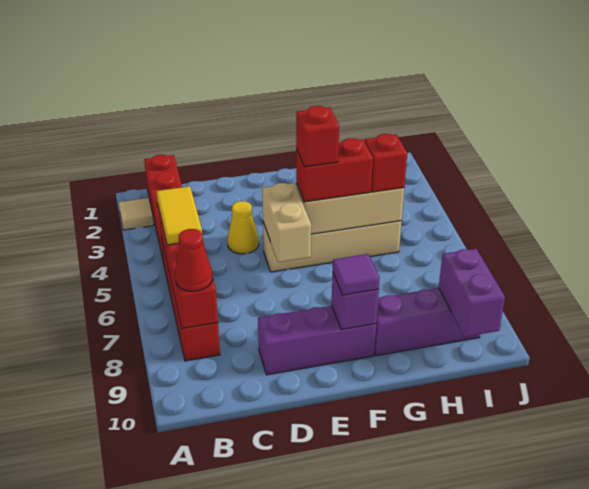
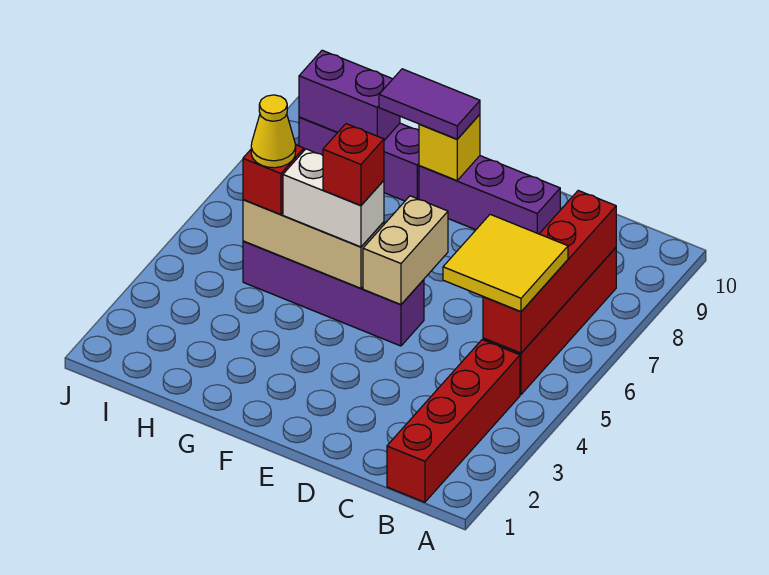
tan 1x1 tile [119,198,154,230] -> none
yellow 1x2 tile [156,186,202,245] -> yellow 2x2 tile [443,214,568,312]
red 1x1 cone [175,229,213,291] -> none
yellow 1x1 cone [227,201,259,254] -> yellow 1x1 cone moved to [251,95,296,168]
tan 1x4 brick [263,221,402,272] -> purple 1x4 brick [243,241,424,346]
red 1x2 brick [296,138,373,202] -> white 1x2 brick [283,149,384,247]
purple 1x1 brick [332,274,379,330] -> yellow 1x1 brick [419,114,480,181]
purple 1x1 tile [333,254,380,295] -> purple 1x2 tile [379,69,480,139]
purple 1x2 brick [439,249,505,337] -> purple 1x2 brick turned to [299,50,400,140]

